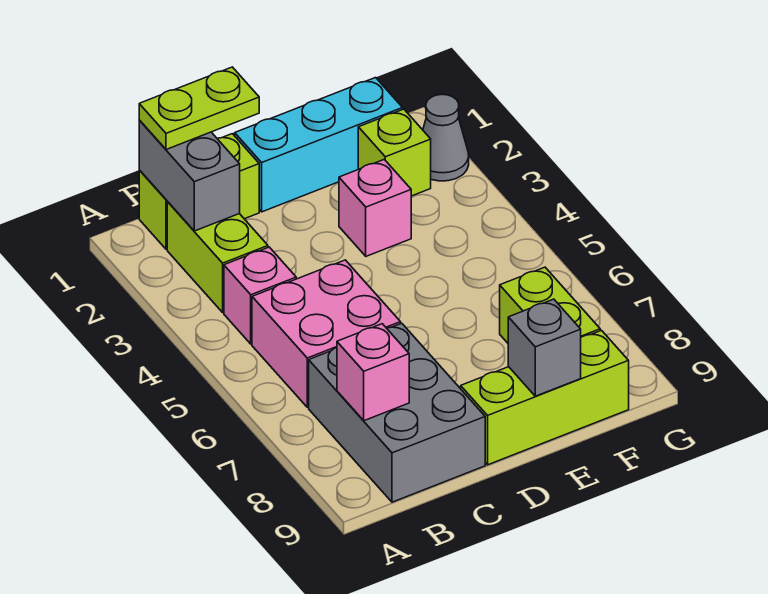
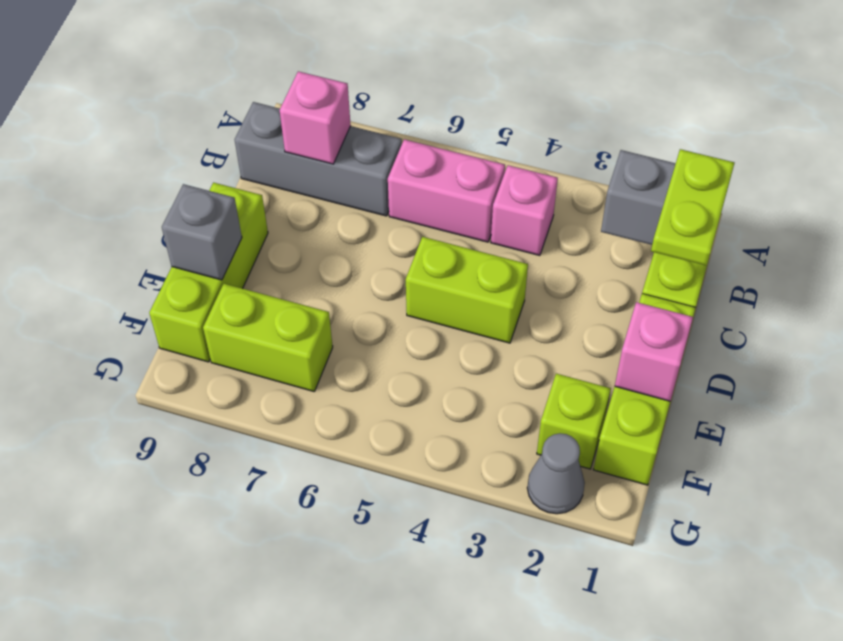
lime 1x2 brick [167,202,268,312] -> lime 1x2 brick moved to [406,237,528,343]
pink 2x2 brick [252,260,401,407] -> pink 1x2 brick [388,139,505,242]
grey 2x3 brick [309,323,485,502] -> grey 1x3 brick [235,102,402,216]
cyan 1x3 brick [235,78,403,212] -> lime 1x3 brick [593,294,696,485]
pink 1x1 brick [339,159,411,256] -> pink 1x1 brick moved to [615,302,693,401]

